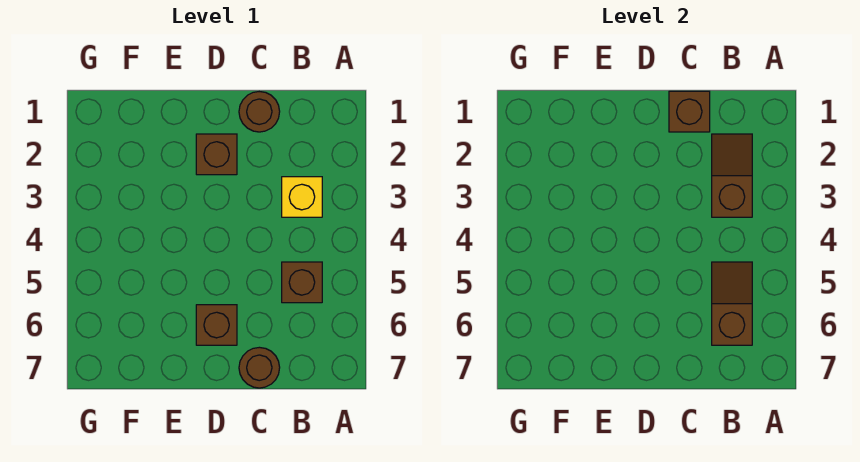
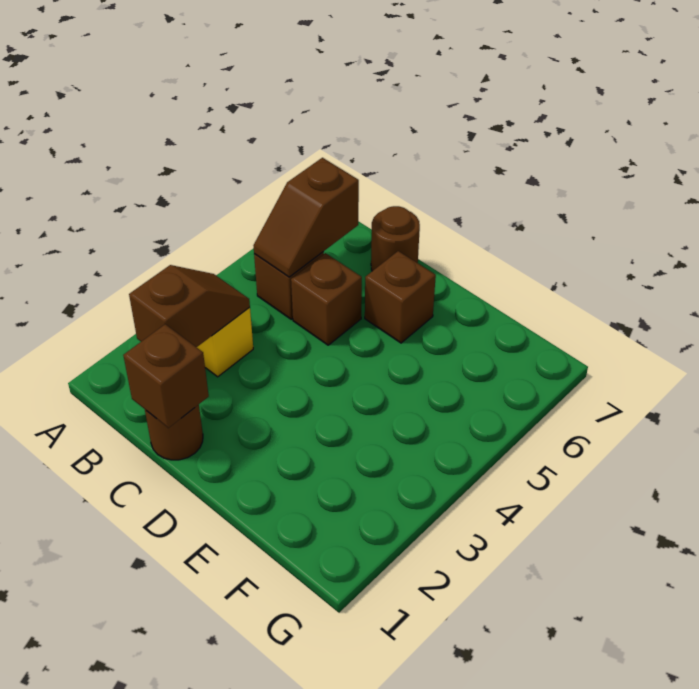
brown 1x2 slope [712,134,752,217] -> brown 1x2 slope turned to [129,265,250,347]
brown 1x1 brick [196,134,237,175] -> brown 1x1 brick moved to [291,253,362,345]

